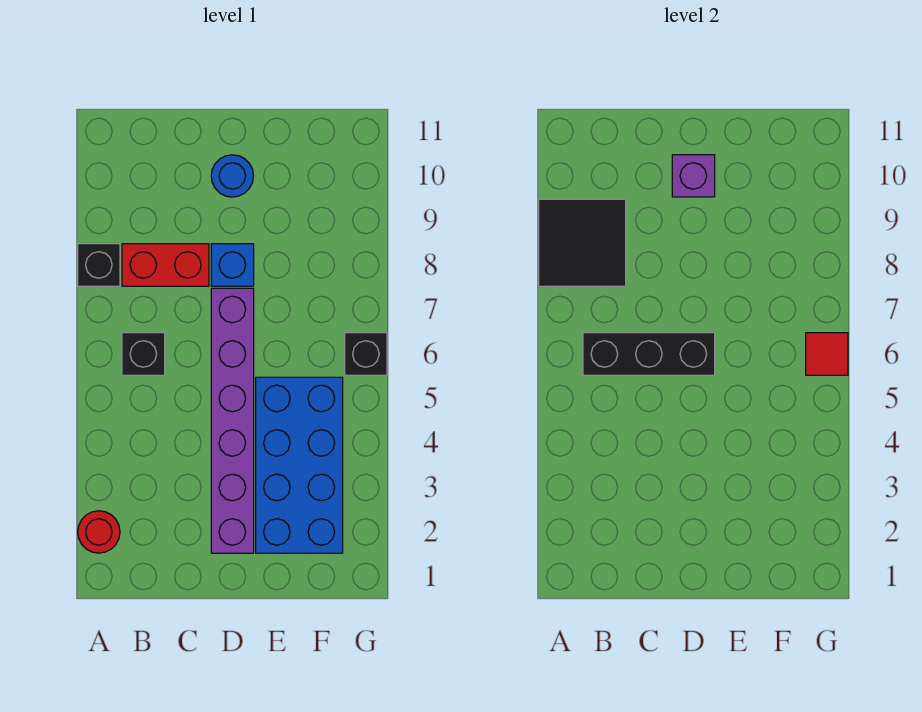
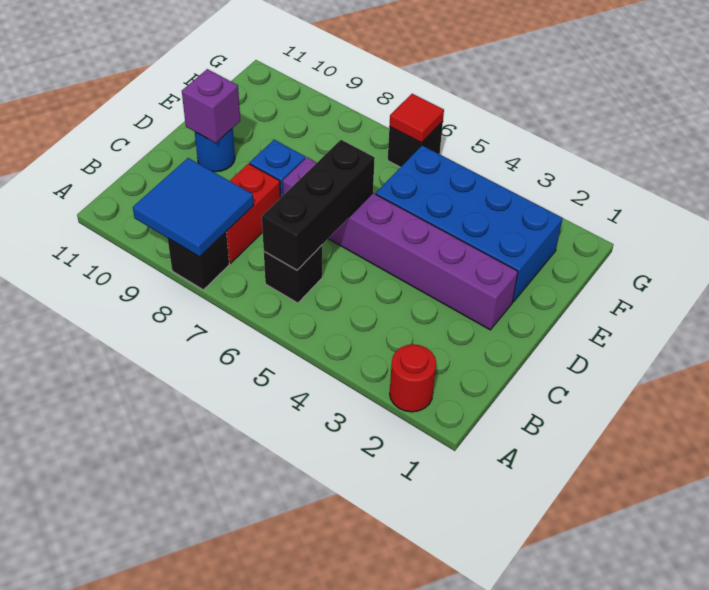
black 2x2 tile [539,199,626,286] -> blue 2x2 tile [133,158,254,257]

